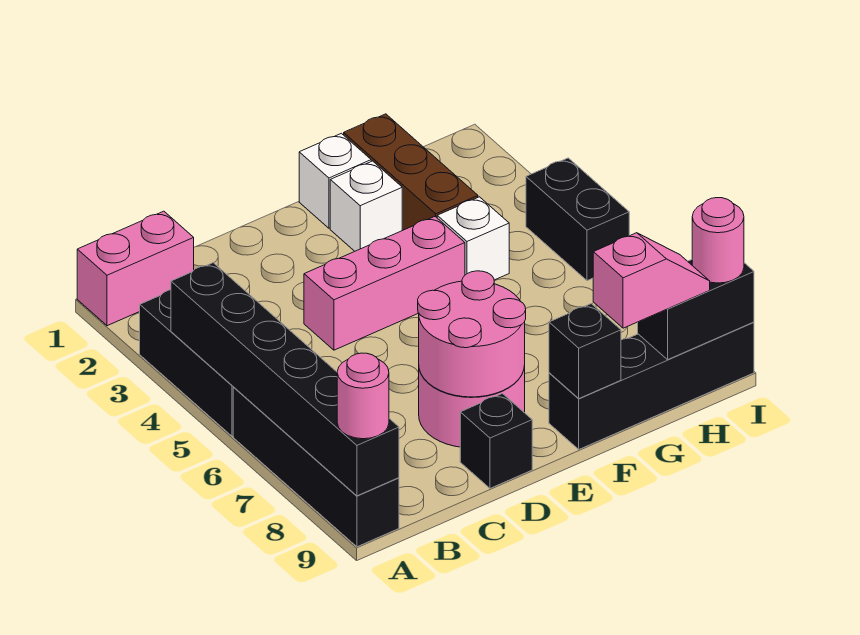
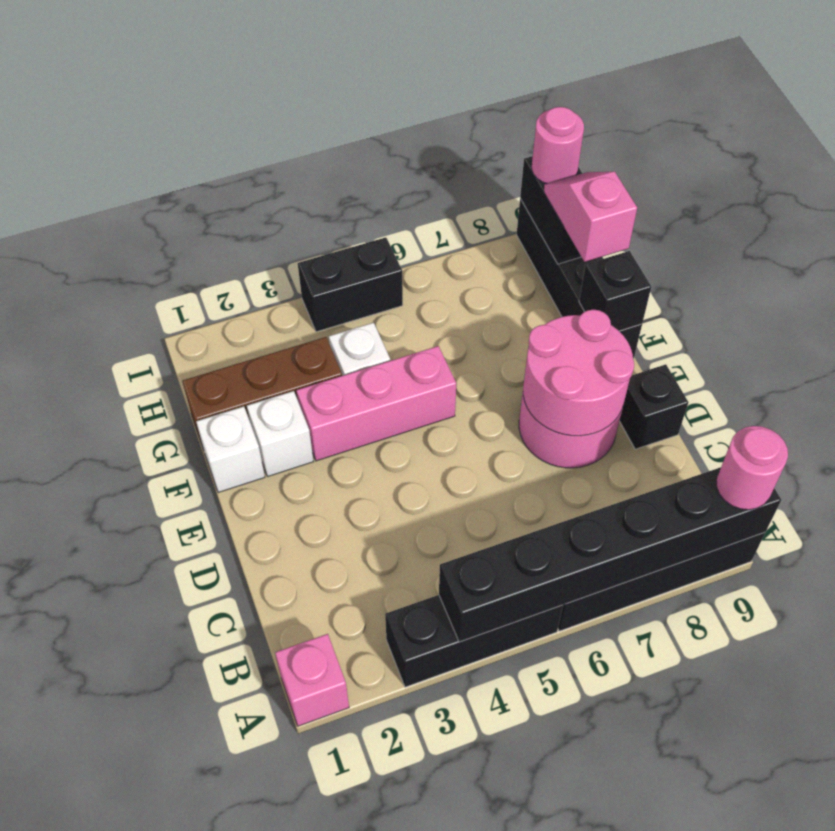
pink 1x2 brick [77,211,194,326] -> pink 1x1 brick [275,634,349,726]
pink 1x3 brick [304,217,465,350] -> pink 1x3 brick turned to [296,346,456,461]

